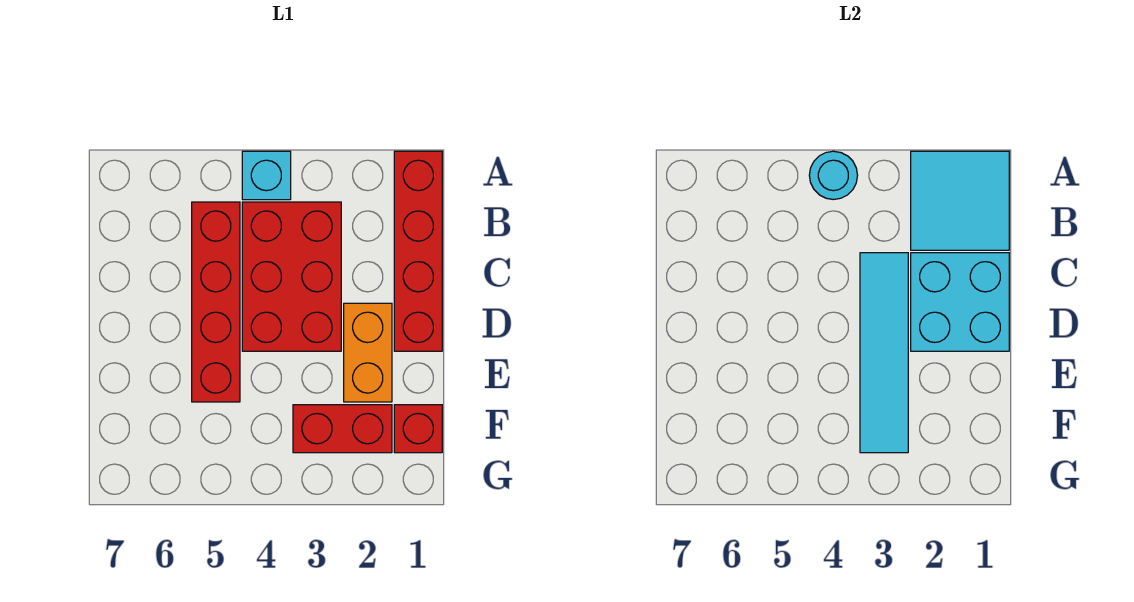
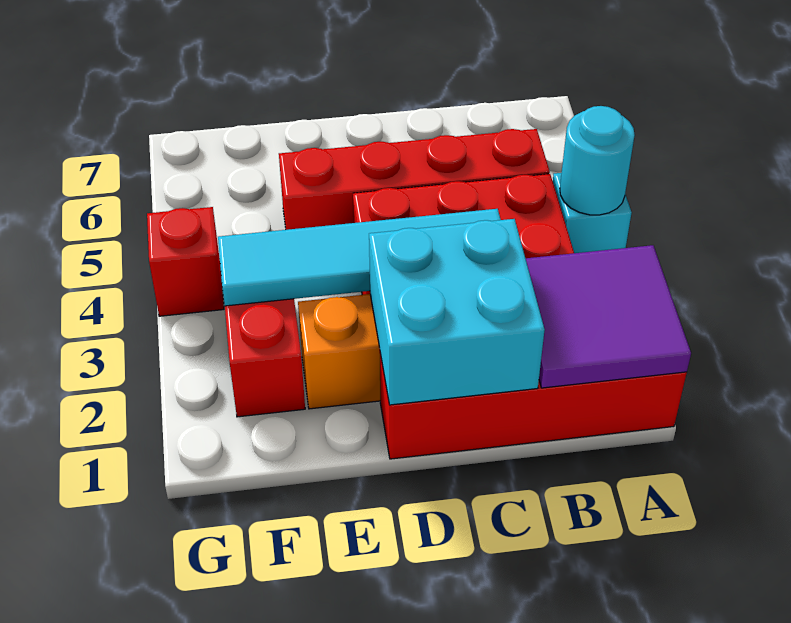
cyan 2x2 tile [911,151,1009,250] -> purple 2x2 tile [526,245,691,388]
red 1x1 brick [394,405,442,453] -> red 1x1 brick moved to [147,207,224,316]

